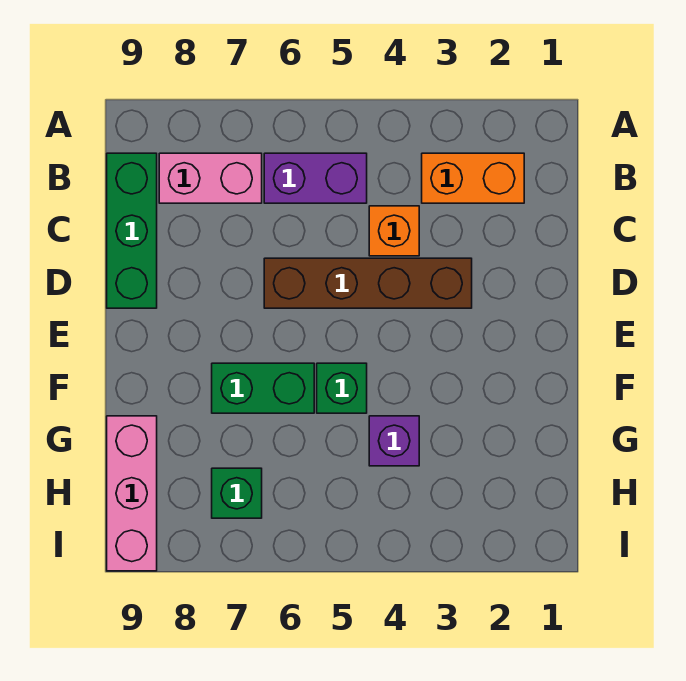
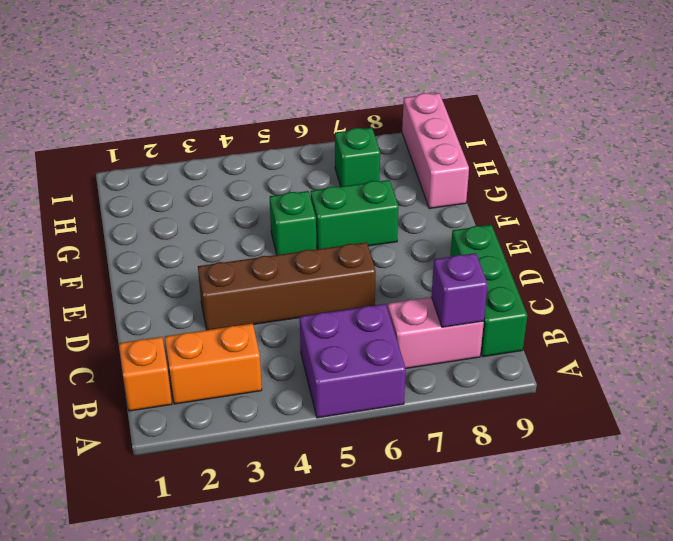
purple 1x2 brick [264,153,367,203] -> purple 2x2 brick [300,304,406,418]
orange 1x1 brick [369,206,419,256] -> orange 1x1 brick moved to [119,337,172,411]
purple 1x1 brick [369,416,419,466] -> purple 1x1 brick moved to [431,253,488,327]

